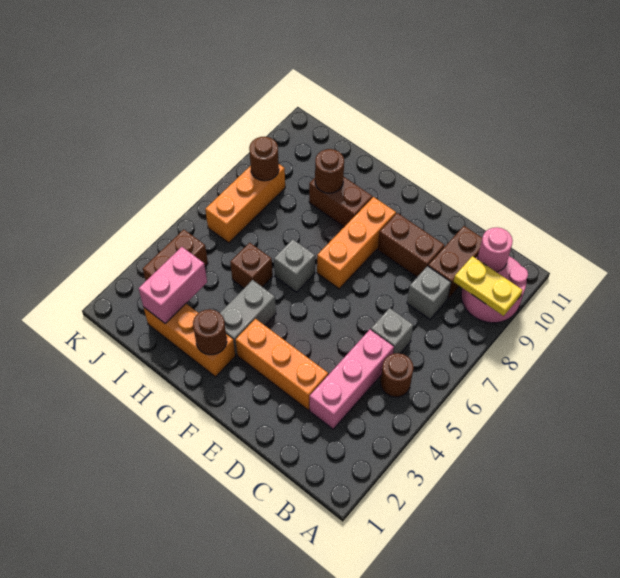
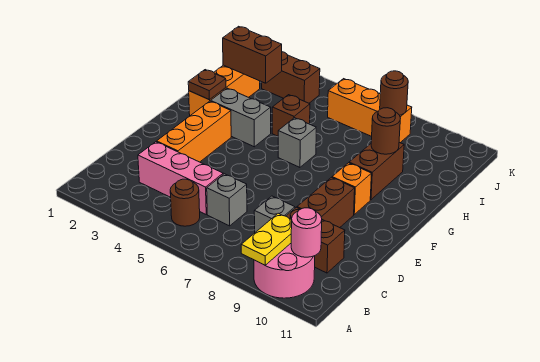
orange 1x3 brick [317,197,396,289] -> orange 1x1 brick [332,163,372,214]
brown 1x1 round brick [193,309,227,355] -> brown 1x1 plate [188,70,226,100]
pink 1x2 brick [139,247,207,324] -> brown 1x2 brick [223,26,282,83]

